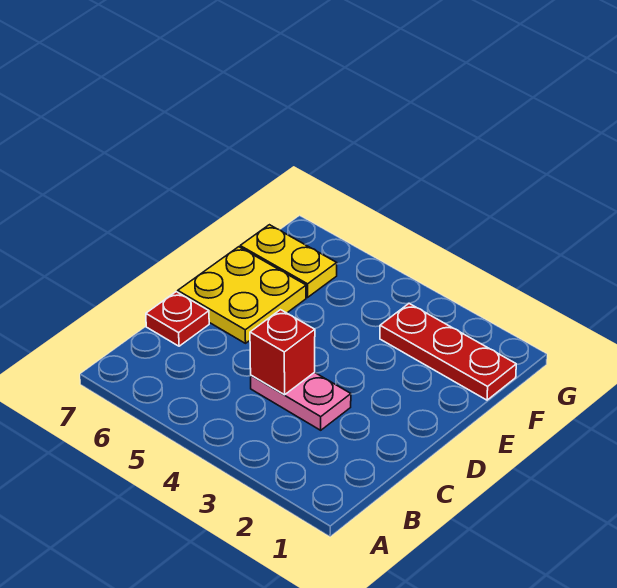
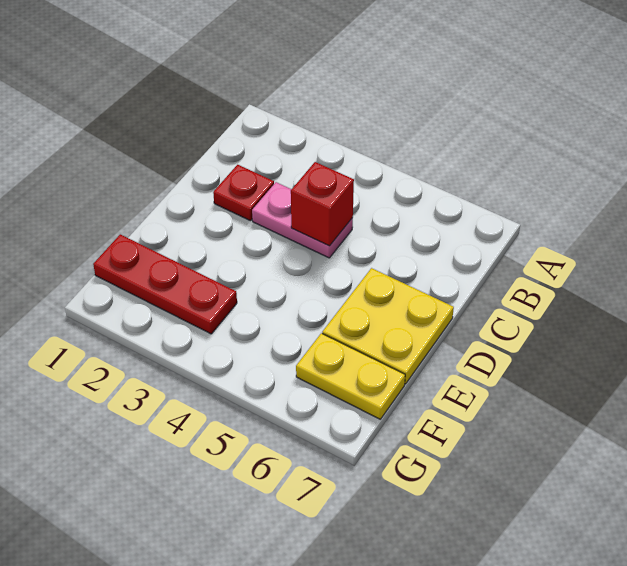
red 1x1 plate [146,292,209,346] -> red 1x1 plate moved to [213,165,274,221]

